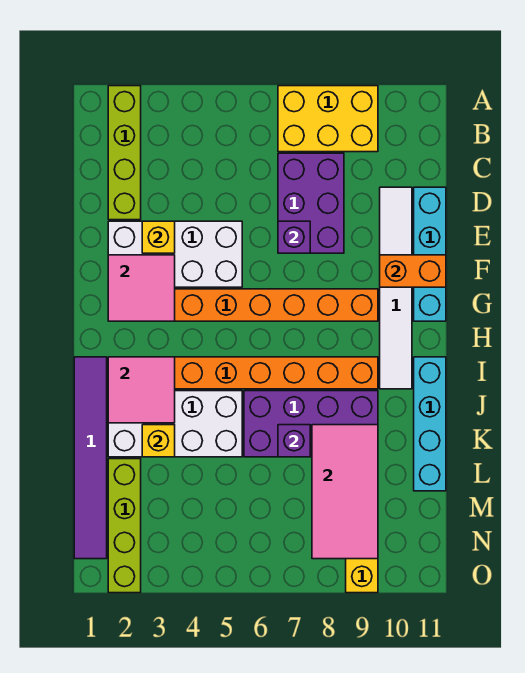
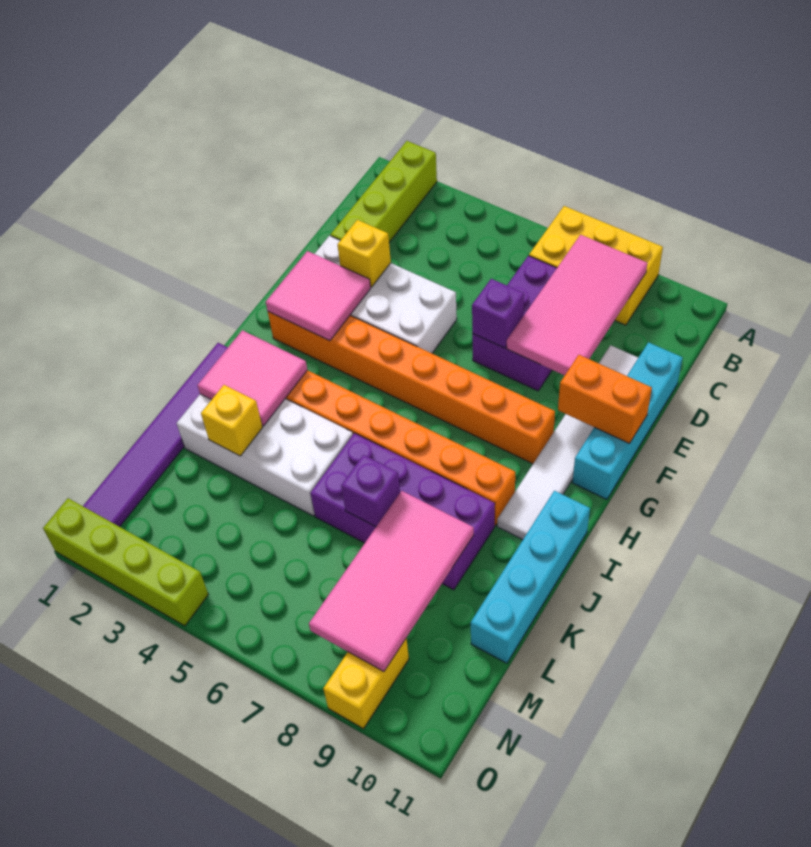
none -> pink 2x4 tile [507,235,647,375]
lime 1x4 brick [108,459,141,593] -> lime 1x4 brick turned to [43,498,208,626]

